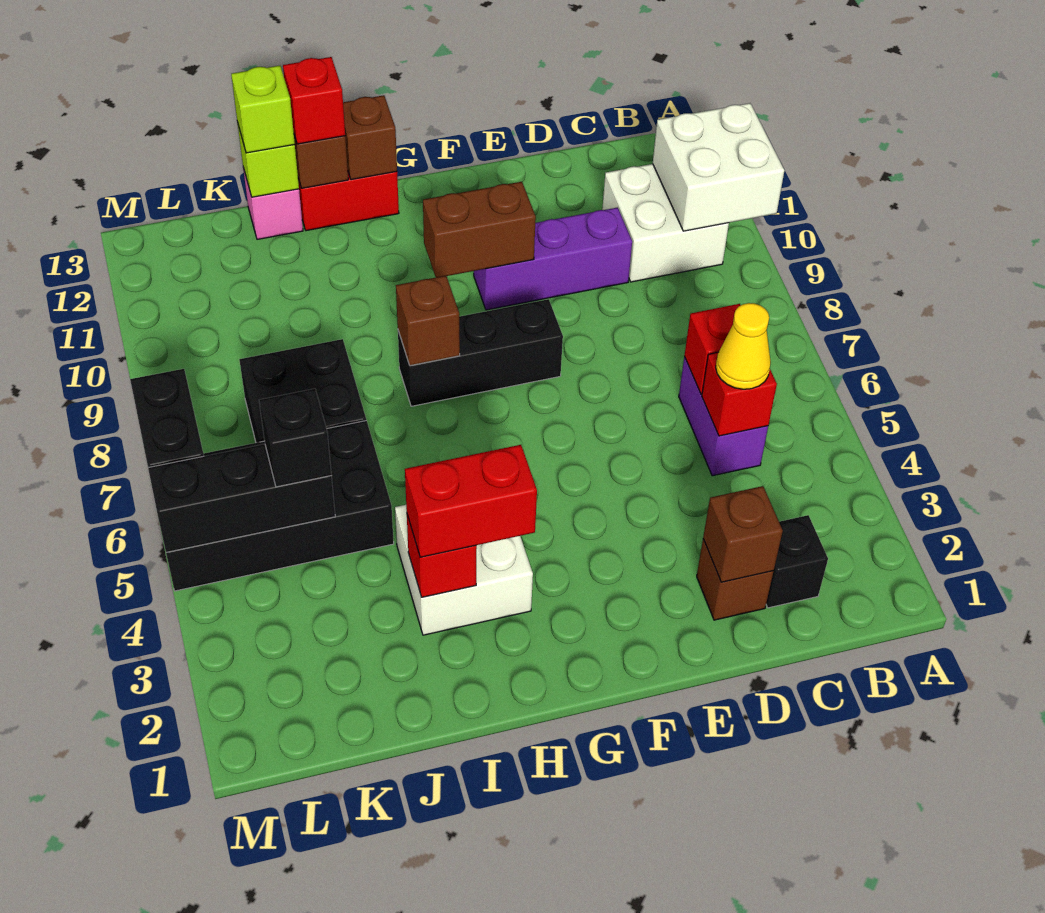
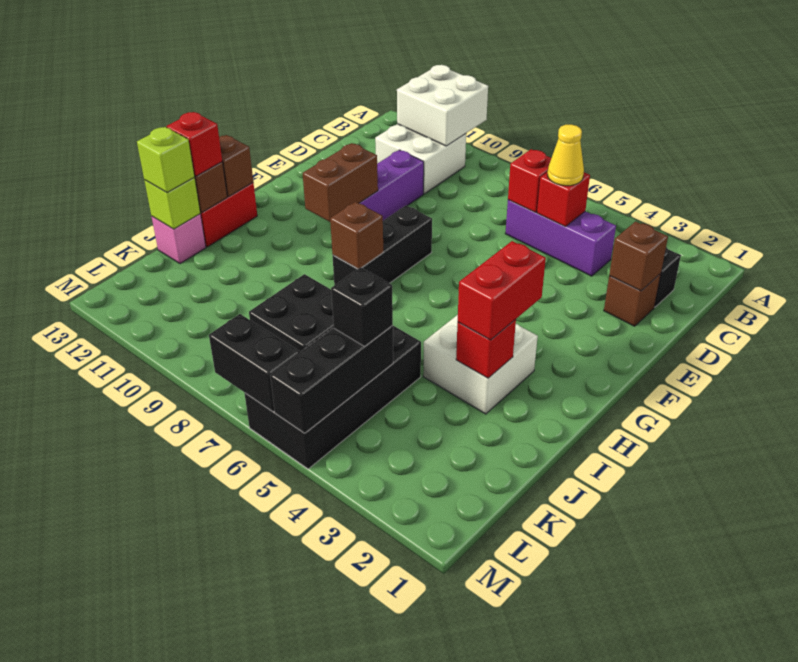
purple 1x2 brick [679,357,768,476] -> purple 1x3 brick [505,200,616,276]

